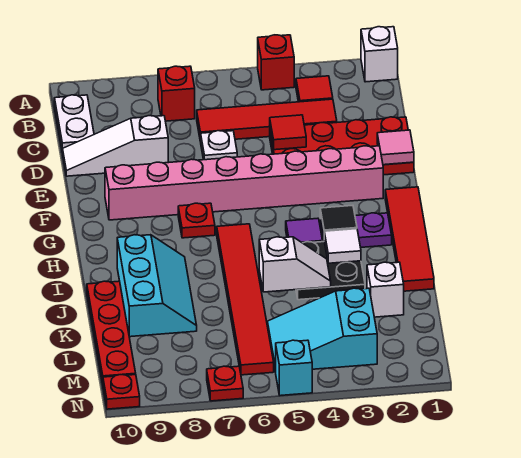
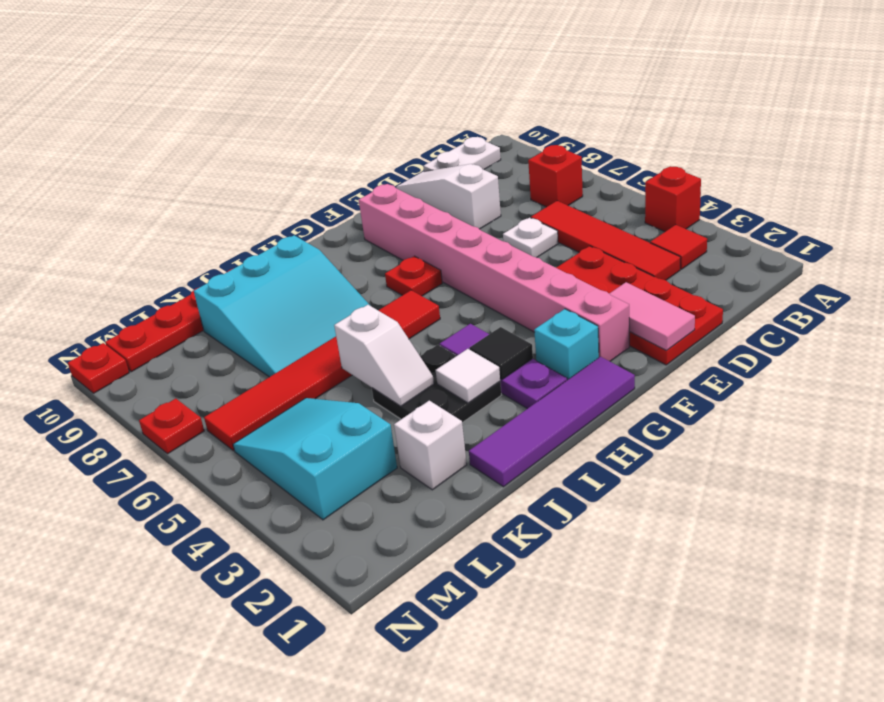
white 1x1 brick [361,27,398,82] -> none
red 1x1 tile [270,115,306,150] -> none
pink 1x1 tile [377,130,414,165] -> pink 1x2 tile [609,282,695,350]
red 1x4 tile [385,187,434,291] -> purple 1x4 tile [469,356,635,487]
cyan 2x3 slope [117,235,197,337] -> cyan 3x3 slope [194,235,369,377]
cyan 1x1 brick [275,340,312,396] -> cyan 1x1 brick moved to [534,309,599,380]

